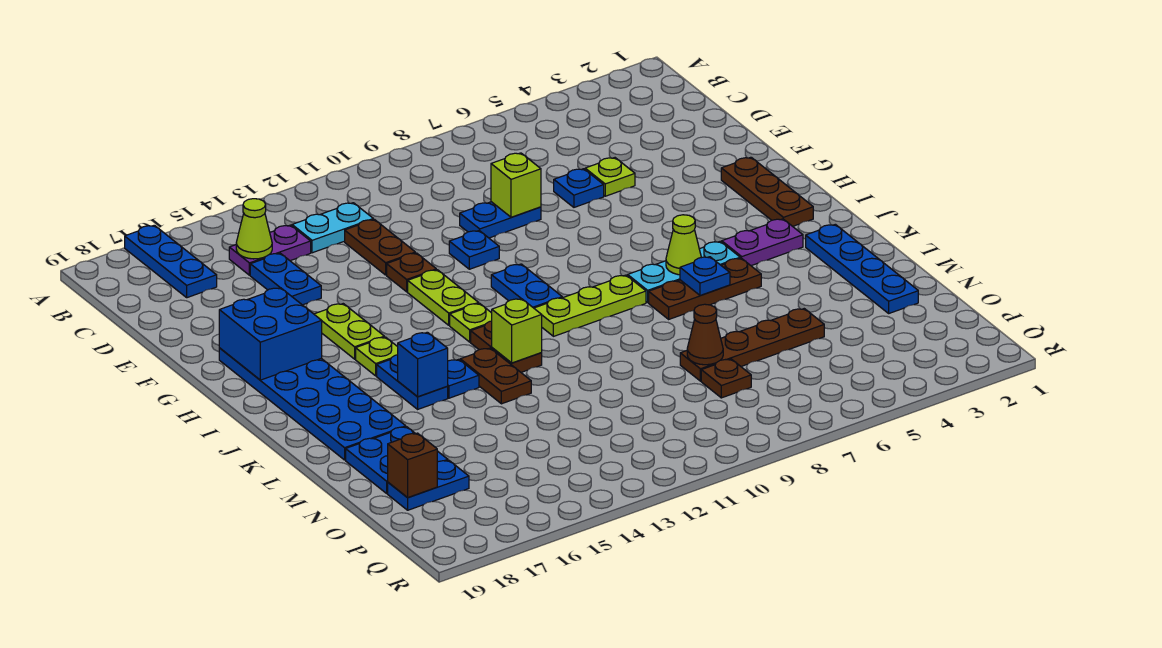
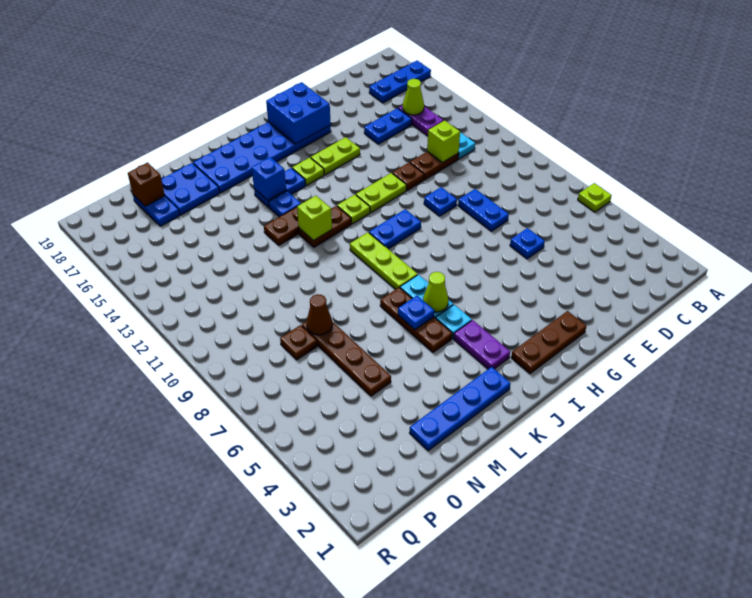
lime 1x1 plate [585,158,635,196] -> lime 1x1 plate moved to [578,183,612,212]
lime 1x1 brick [491,153,541,217] -> lime 1x1 brick moved to [427,120,460,163]

